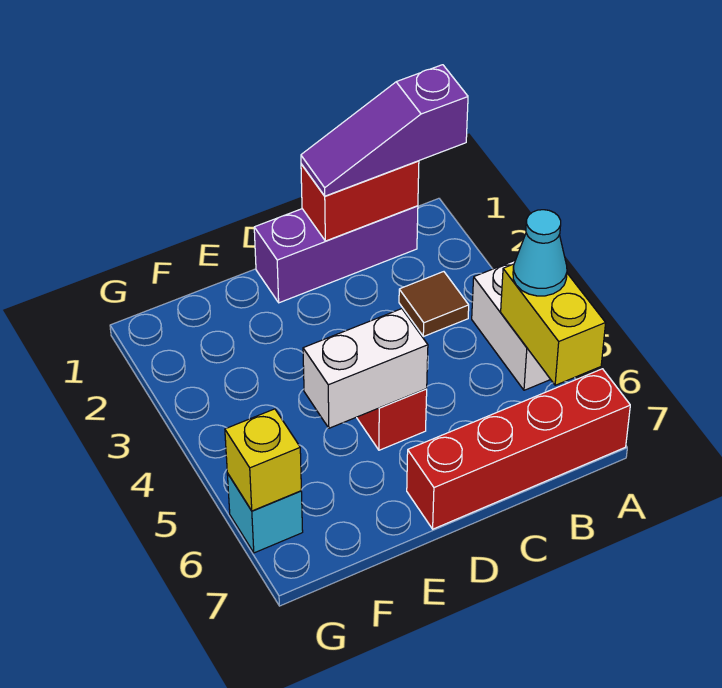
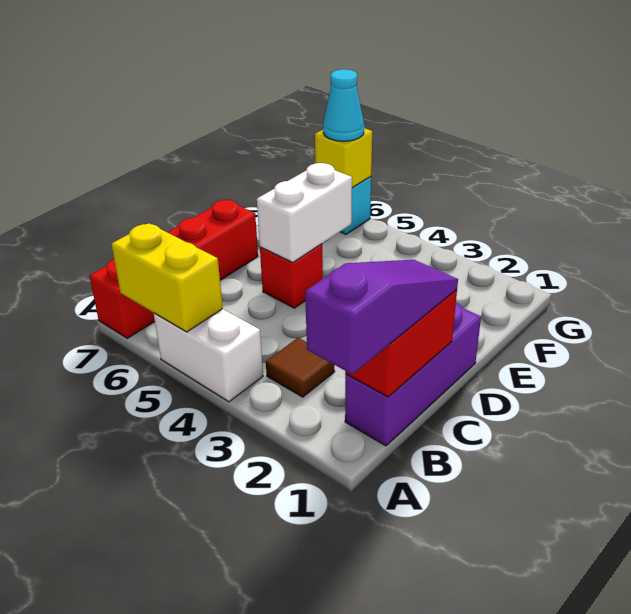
cyan 1x1 cone [513,210,567,296] -> cyan 1x1 cone moved to [323,69,364,141]

